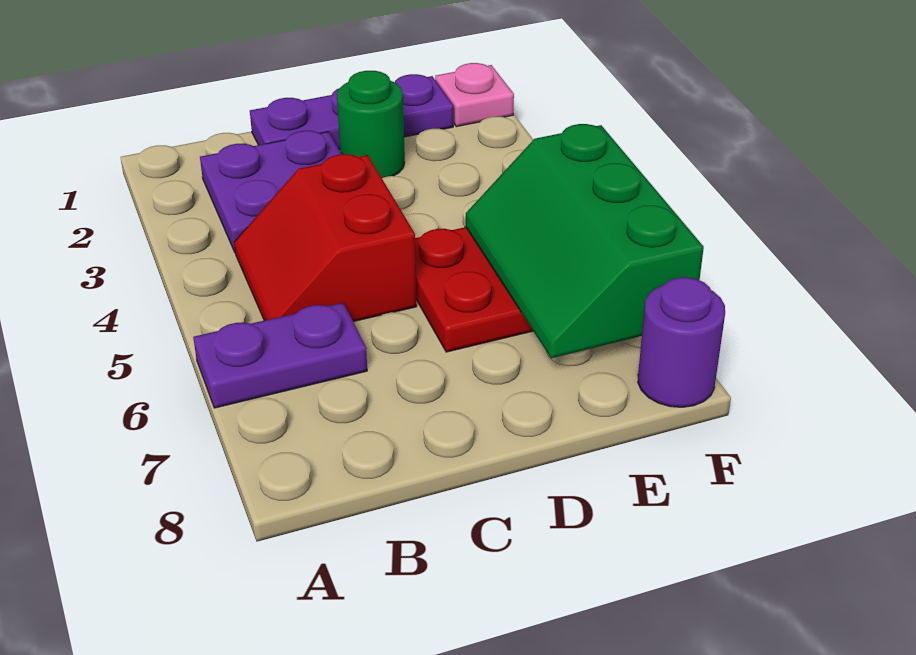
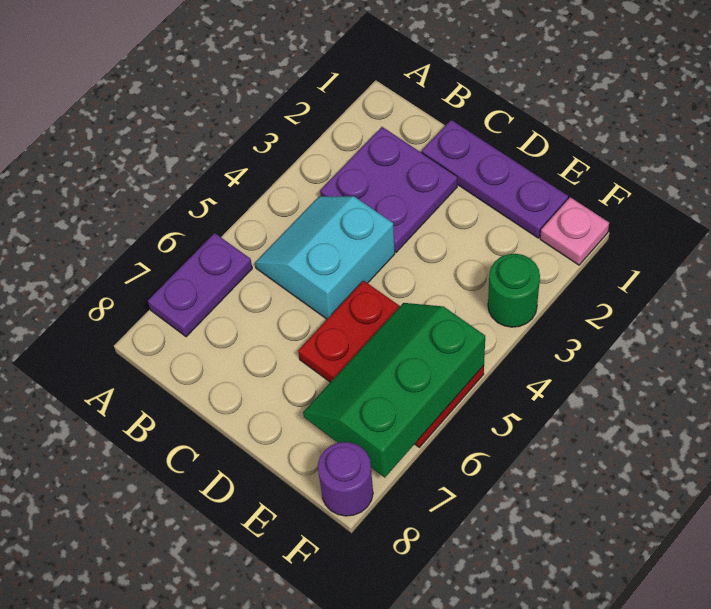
purple 1x2 plate [193,303,367,408] -> purple 1x2 plate turned to [148,233,252,337]
red 2x2 slope [234,154,417,322] -> cyan 2x2 slope [255,196,395,319]
green 1x1 round brick [337,71,405,178] -> green 1x1 round brick moved to [488,254,540,327]

